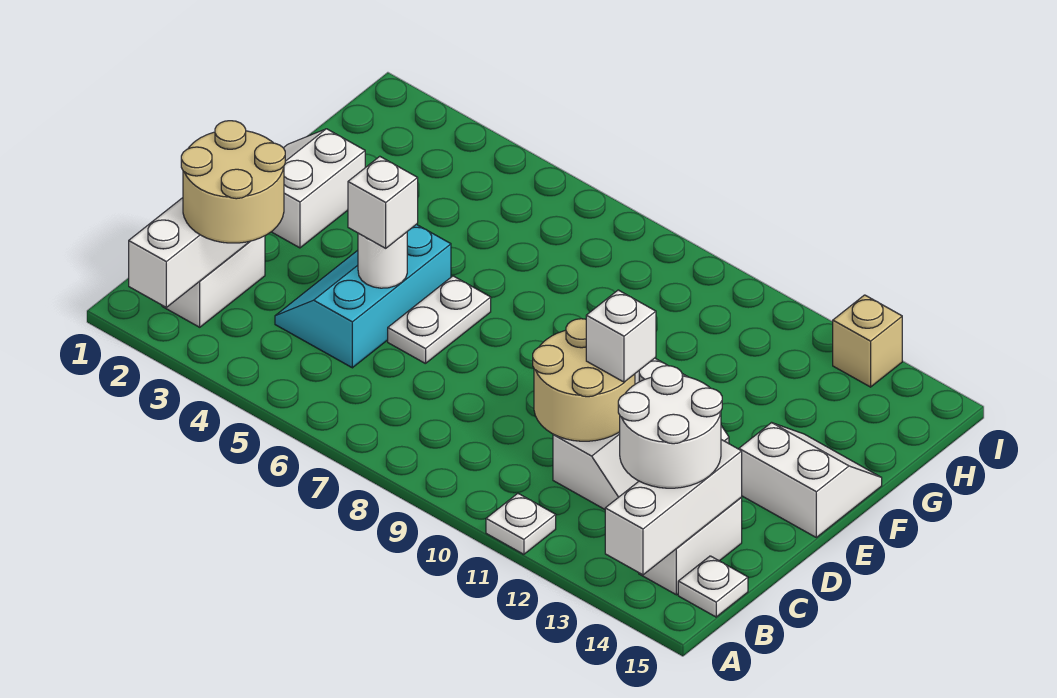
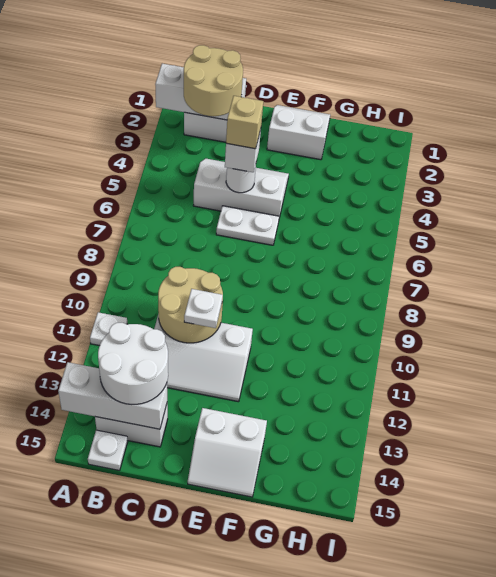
cyan 2x3 slope [275,224,451,368] -> white 2x3 slope [193,158,289,218]
white 1x1 brick [586,290,656,382] -> white 1x1 plate [184,289,223,328]
white 2x2 slope [739,423,882,537] -> white 2x2 slope turned to [188,408,267,497]
tan 1x1 brick [833,295,902,387] -> tan 1x1 brick moved to [226,96,263,149]

